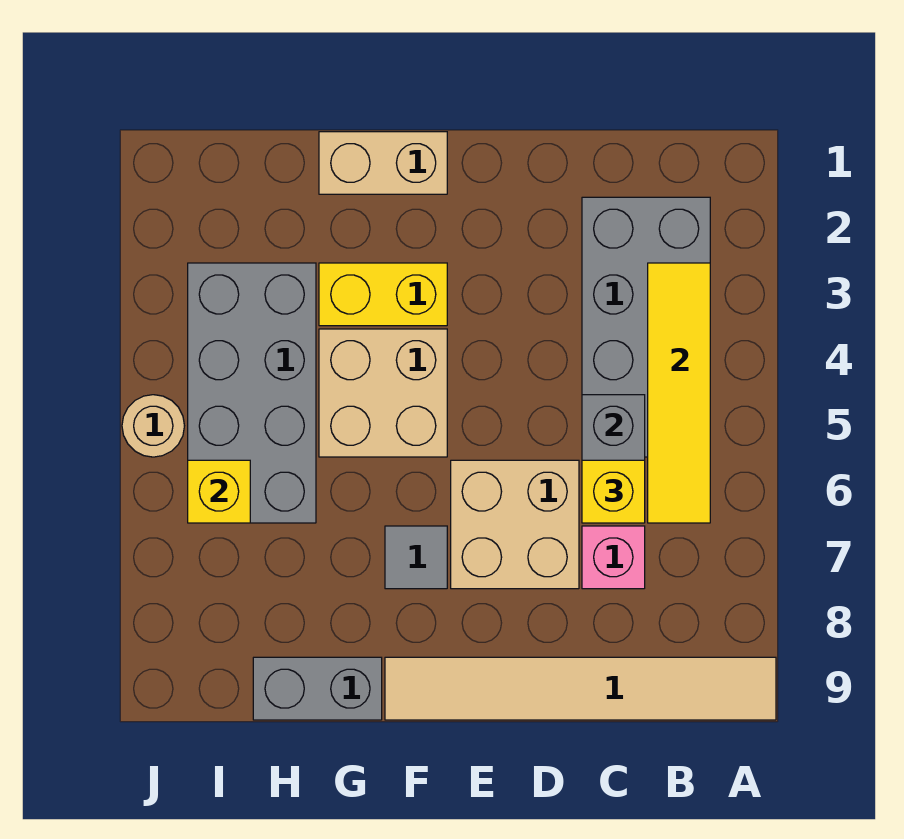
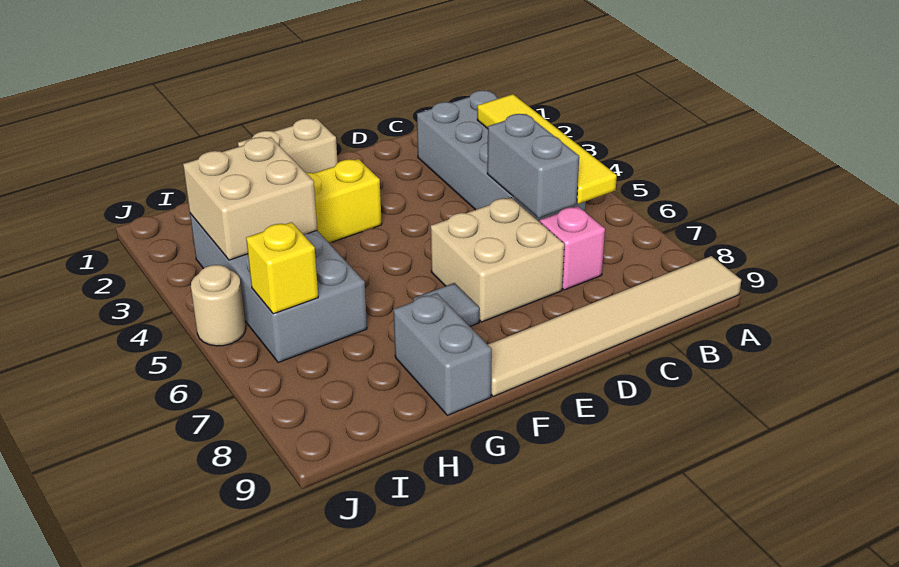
yellow 1x1 brick [582,460,645,523] -> none
tan 2x2 brick [319,329,447,457] -> tan 2x2 brick moved to [183,137,317,260]
grey 1x2 brick [253,657,382,720] -> grey 1x2 brick turned to [393,293,492,415]

